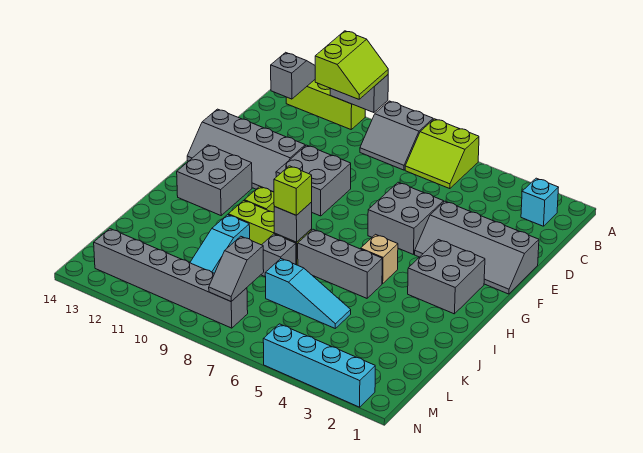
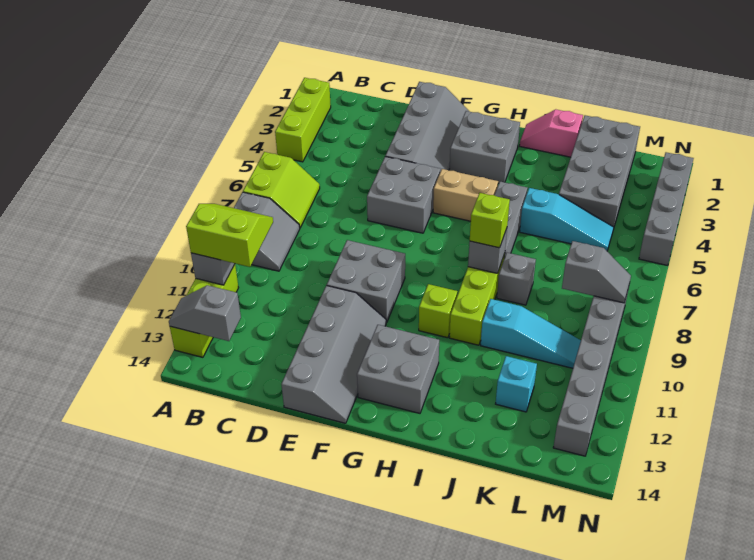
none -> lime 1x3 brick [275,78,331,162]
cyan 1x1 brick [521,178,559,226] -> cyan 1x1 brick moved to [496,356,537,412]
tan 1x1 brick [361,234,398,284] -> tan 1x2 brick [433,169,498,221]
none -> pink 1x2 slope [520,110,583,157]
none -> grey 2x4 brick [559,115,640,227]
cyan 1x3 slope [265,259,351,328] -> cyan 1x3 slope turned to [520,188,614,251]
cyan 1x4 brick [263,324,375,407] -> grey 1x4 brick [639,152,694,266]

